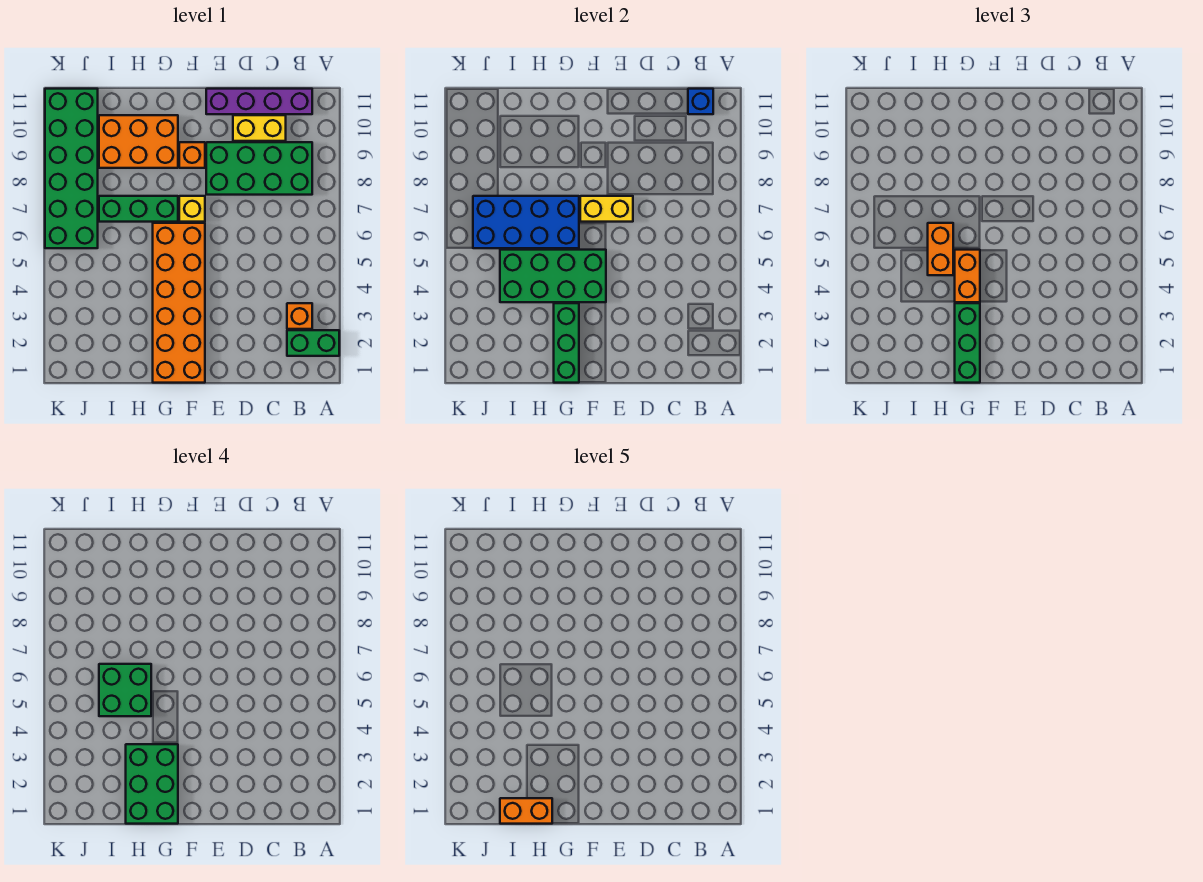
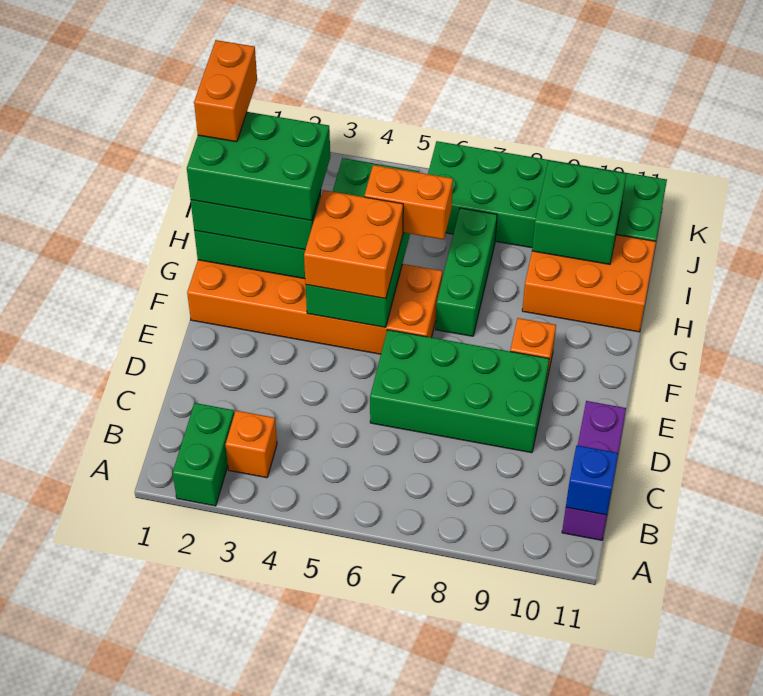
green 2x4 brick [206,142,312,195] -> green 2x4 brick turned to [370,330,549,453]
purple 1x4 brick [206,89,312,114] -> purple 1x3 brick [562,401,626,540]
yellow 1x2 brick [233,115,286,141] -> none
yellow 1x2 brick [580,196,633,222] -> none
yellow 1x1 brick [179,196,205,222] -> none
orange 1x2 brick [955,250,980,302] -> orange 2x2 brick [304,190,403,299]
blue 2x4 brick [473,196,579,248] -> none
orange 2x3 brick [99,115,178,168] -> orange 2x3 brick turned to [522,235,656,332]
green 2x2 brick [99,664,151,716] -> green 2x2 brick moved to [532,161,626,264]

